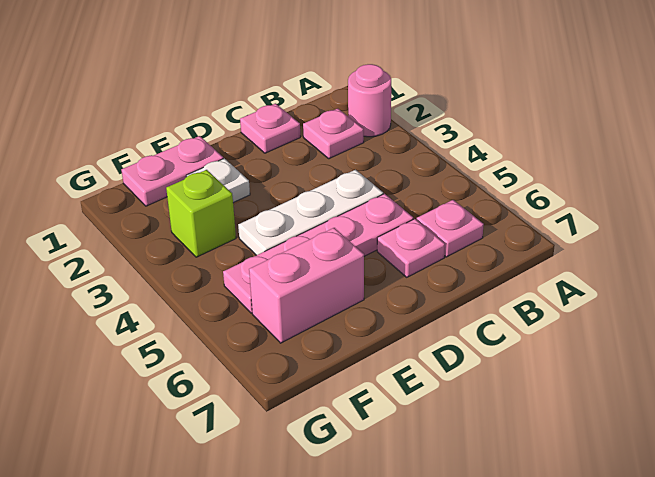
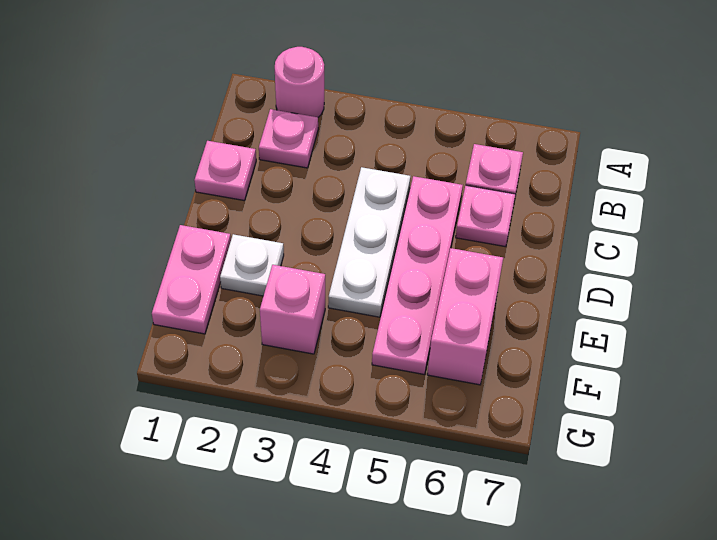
lime 1x1 brick [166,170,236,257] -> pink 1x1 brick [260,265,325,354]

